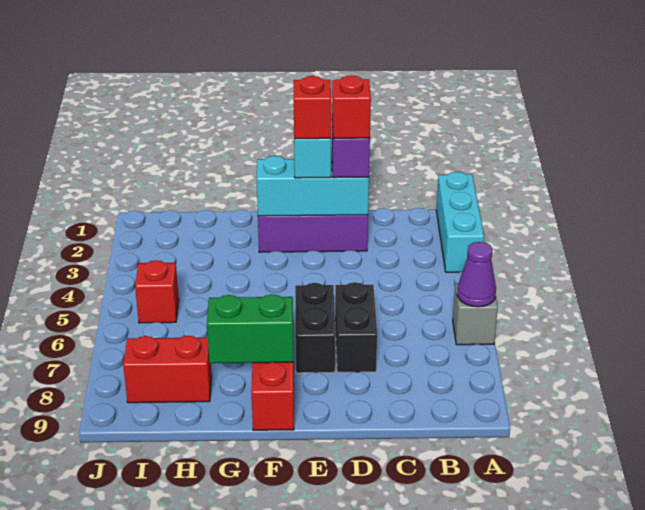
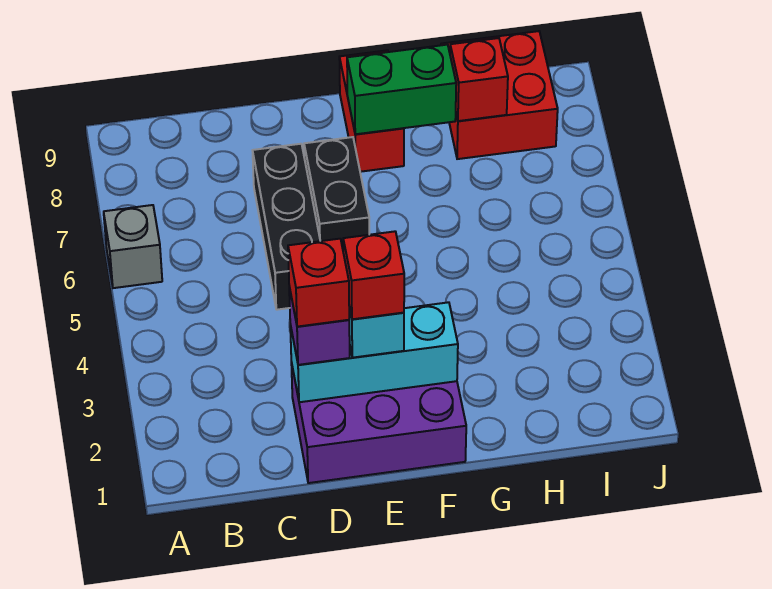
cyan 1x3 brick [436,172,484,272] -> none
purple 1x1 cone [457,242,496,307] -> none
black 1x2 brick [335,282,377,372] -> black 1x3 brick [252,144,320,310]
red 1x2 brick [123,336,212,403] -> red 2x2 brick [441,31,558,159]
red 1x1 brick [135,260,179,323] -> red 1x1 brick moved to [450,38,508,121]

